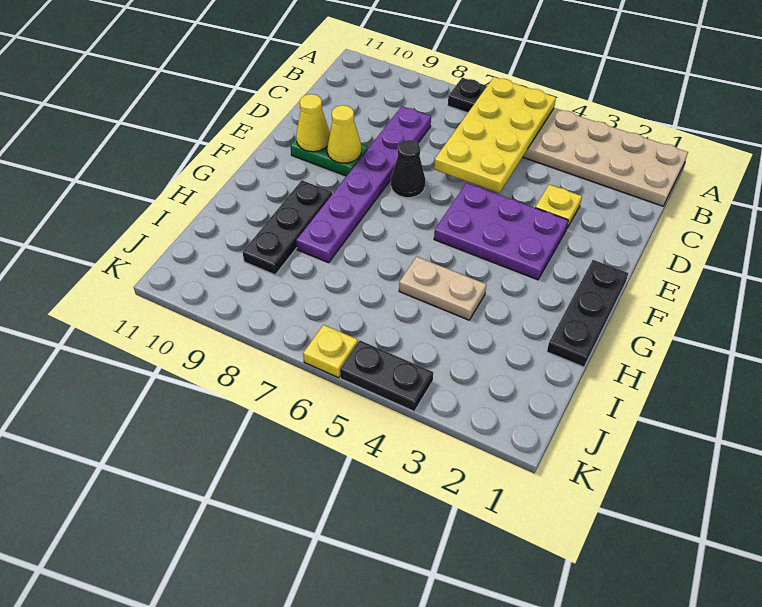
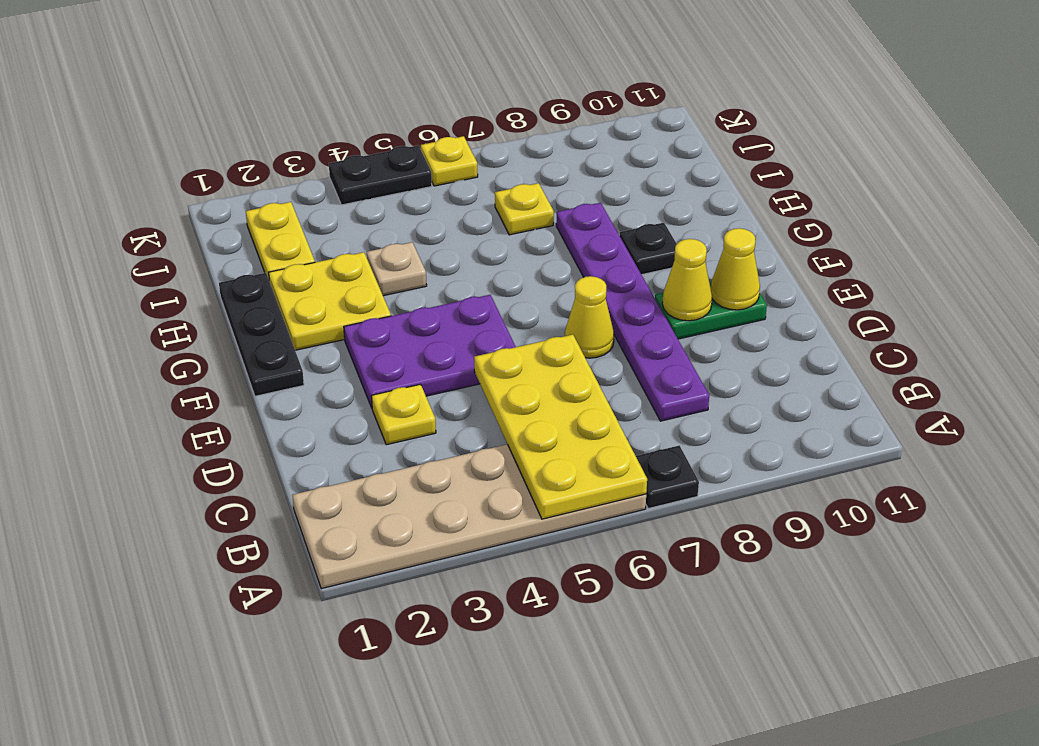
black 1x1 cone [391,140,425,198] -> yellow 1x1 cone [565,276,614,358]
none -> yellow 2x2 plate [269,252,391,350]
black 1x3 plate [242,180,332,275] -> black 1x1 plate [620,223,677,275]
tan 1x2 plate [399,257,486,320] -> tan 1x1 plate [367,242,427,296]
none -> yellow 1x2 plate [246,202,315,279]
none -> yellow 1x1 plate [495,183,554,235]

